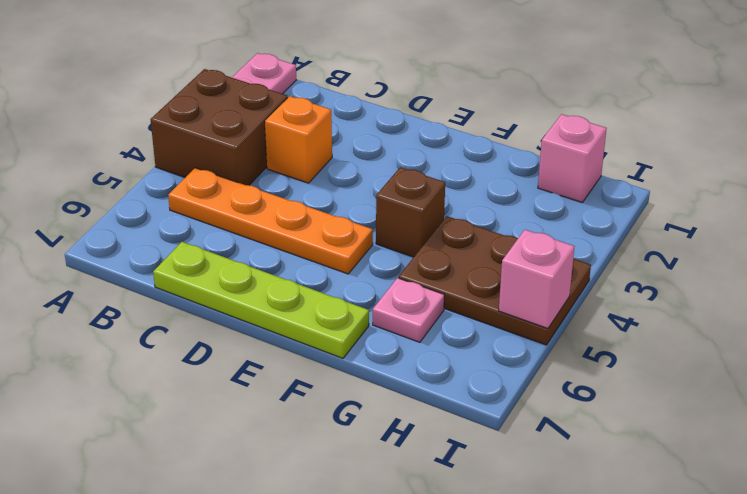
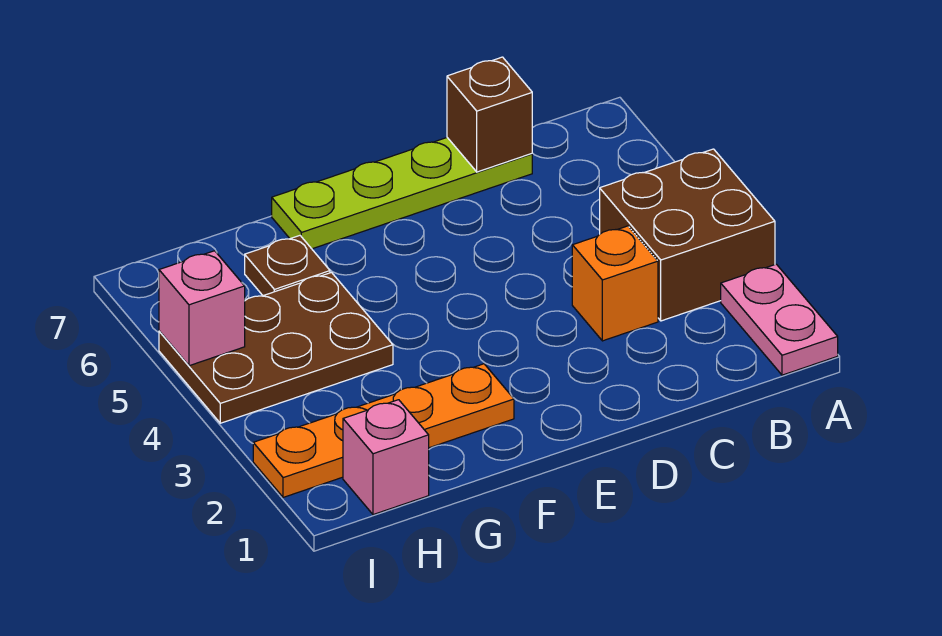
orange 1x4 plate [168,168,373,274] -> orange 1x4 plate moved to [253,364,514,497]
brown 1x1 brick [376,167,445,257] -> brown 1x1 brick moved to [447,57,532,172]
pink 1x1 plate [373,278,444,342] -> brown 1x1 plate [245,236,330,296]

